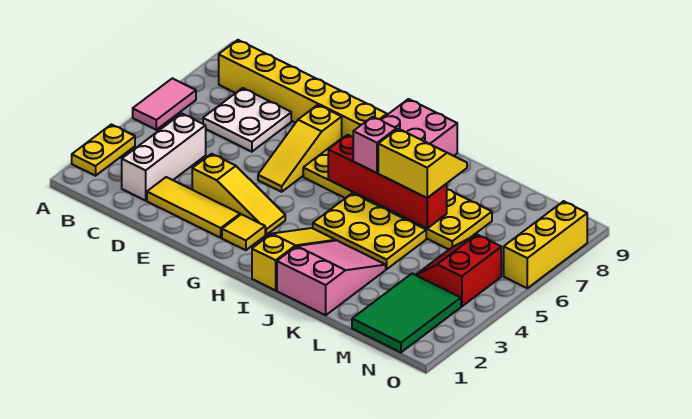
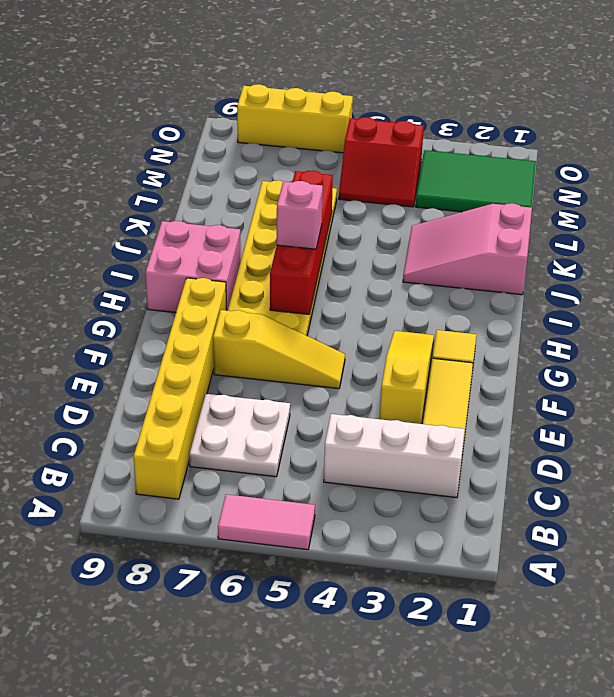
yellow 1x2 plate [72,124,135,176] -> none
yellow 1x3 slope [252,228,336,290] -> none
yellow 2x3 plate [313,193,426,269] -> none
yellow 2x2 slope [378,129,467,198] -> none

